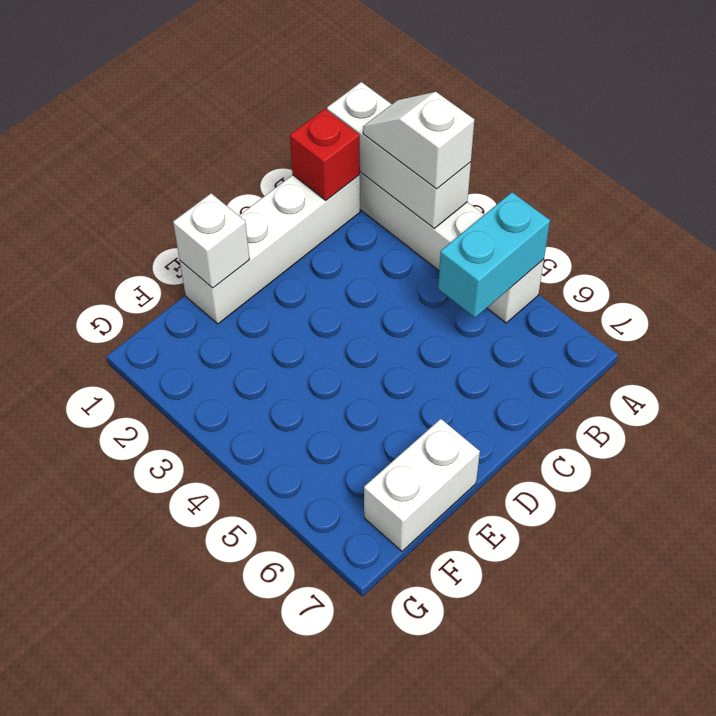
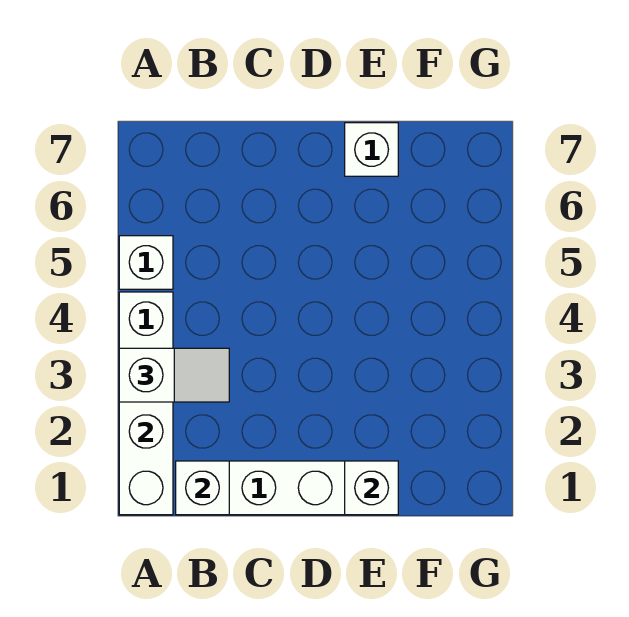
white 1x2 slope [363,92,474,189] -> white 1x2 slope turned to [119,348,229,402]
cyan 1x2 brick [438,192,550,318] -> none
red 1x1 brick [290,109,360,200] -> white 1x1 brick [176,461,229,515]
white 1x2 brick [364,419,480,551] -> white 1x1 brick [345,123,398,176]

